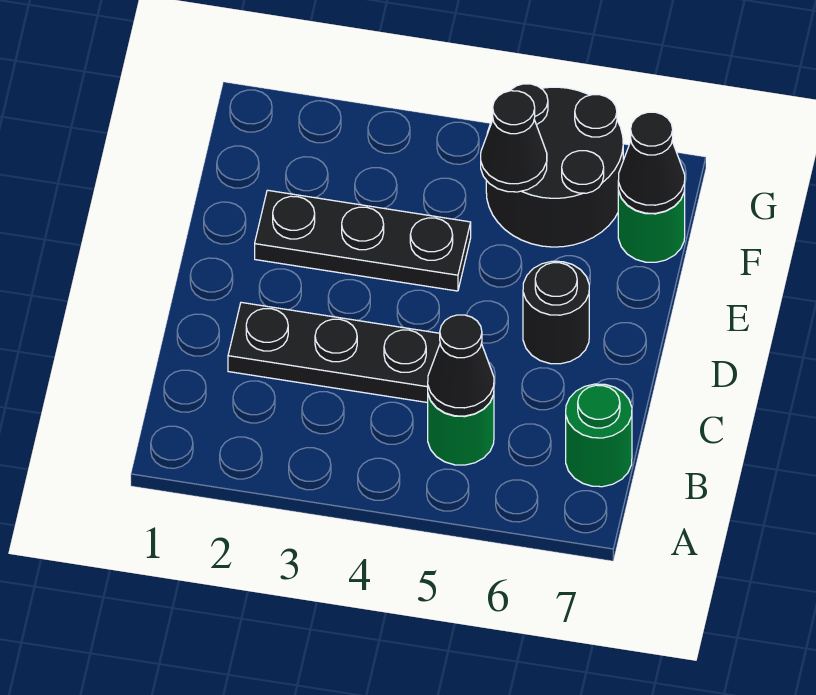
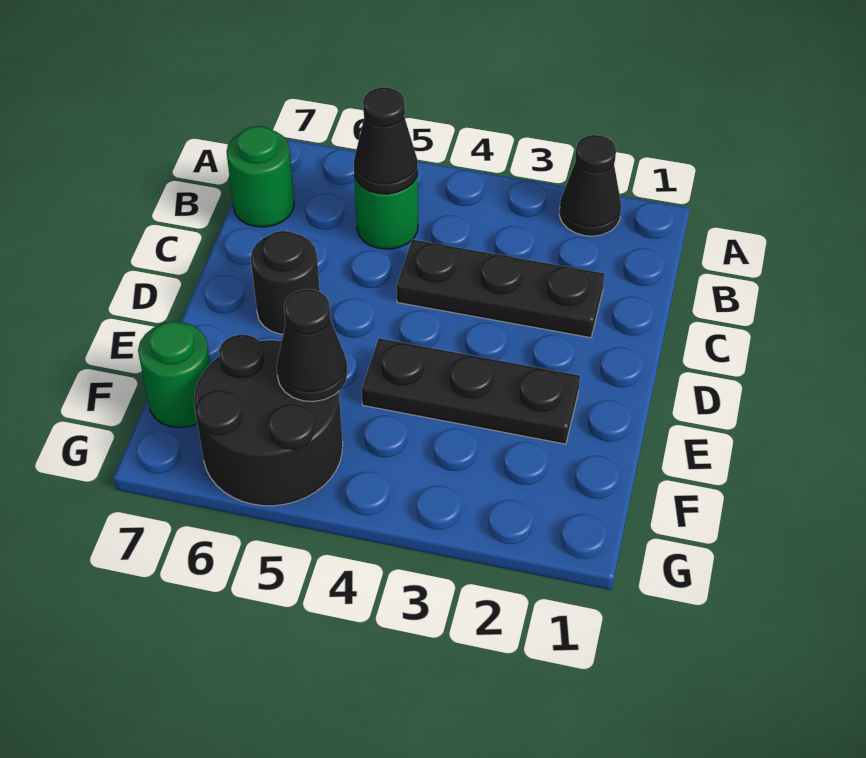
black 1x1 cone [618,112,685,213] -> black 1x1 cone moved to [559,135,621,236]

